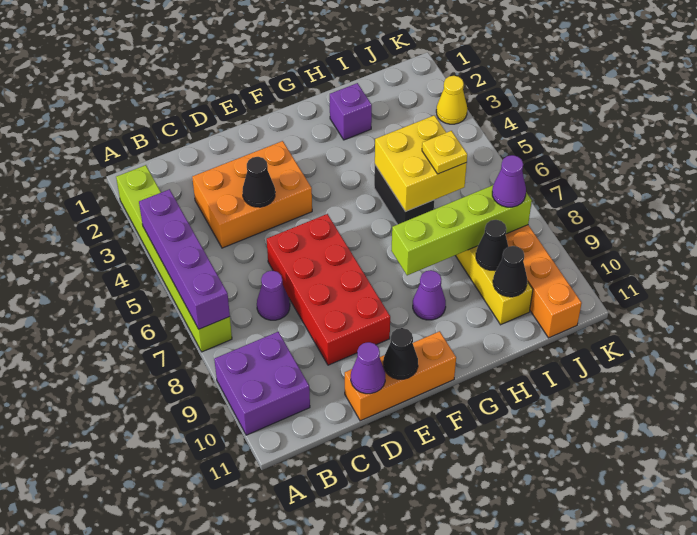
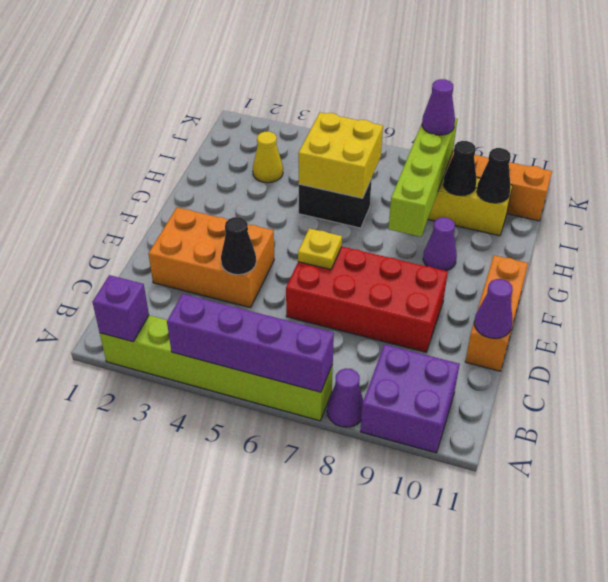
orange 2x3 brick [192,141,312,248] -> orange 2x3 brick turned to [149,208,274,308]
purple 1x1 cone [257,271,290,320] -> purple 1x1 cone moved to [327,369,363,427]
black 1x1 cone [383,328,418,379] -> none
purple 1x1 brick [330,83,372,140] -> purple 1x1 brick moved to [92,275,149,342]
yellow 1x1 plate [422,131,467,174] -> yellow 1x1 plate moved to [298,228,342,270]
yellow 1x1 cone [436,76,467,124] -> yellow 1x1 cone moved to [253,132,283,183]

